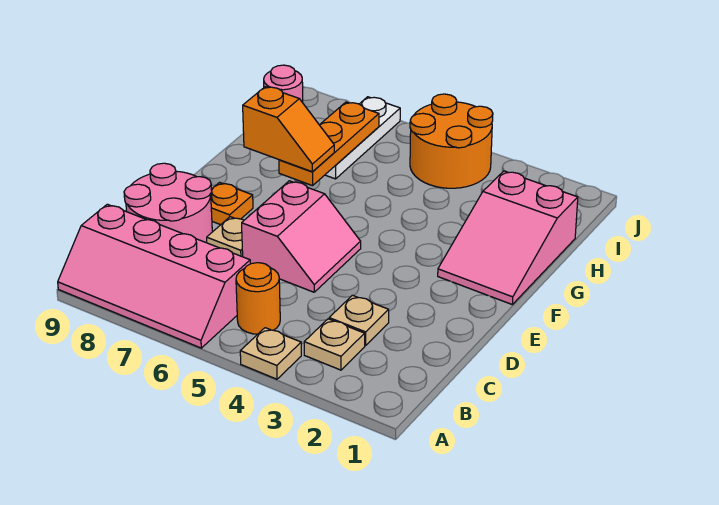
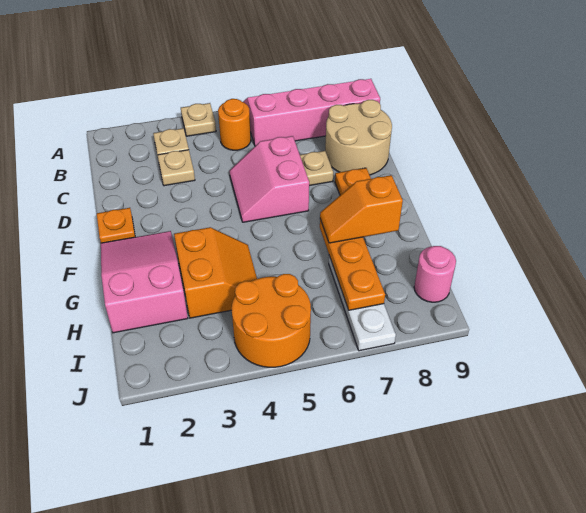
pink 2x2 round brick [124,163,212,243] -> tan 2x2 round brick [325,100,392,175]
none -> orange 1x1 plate [97,208,135,243]
none -> orange 2x2 slope [174,227,257,318]

